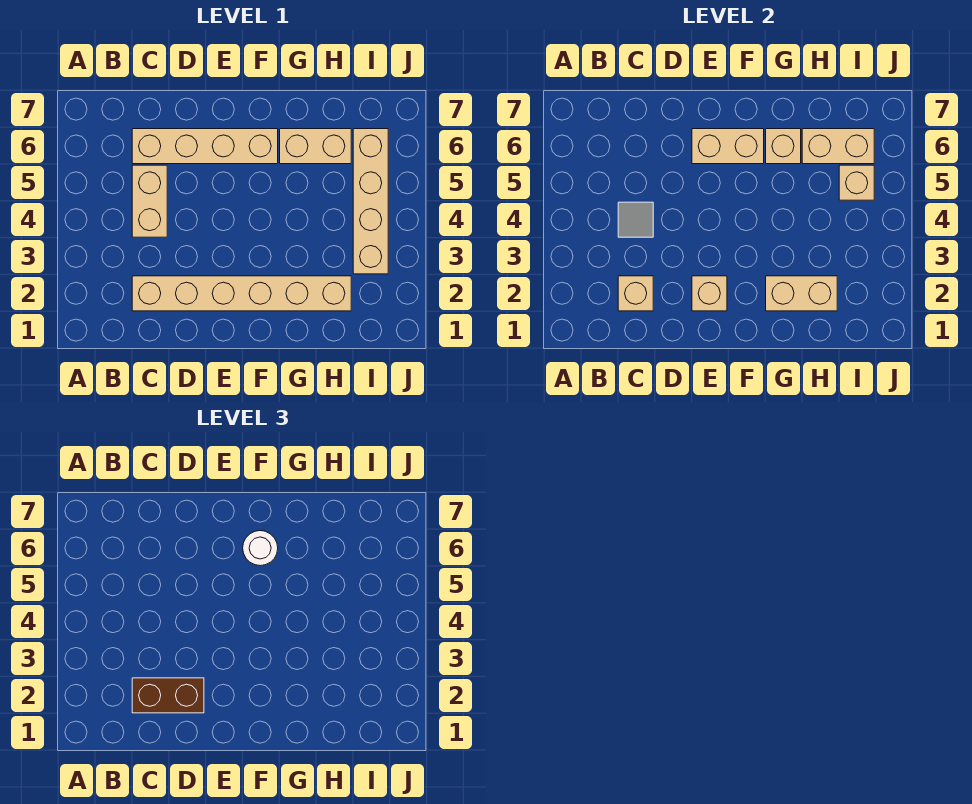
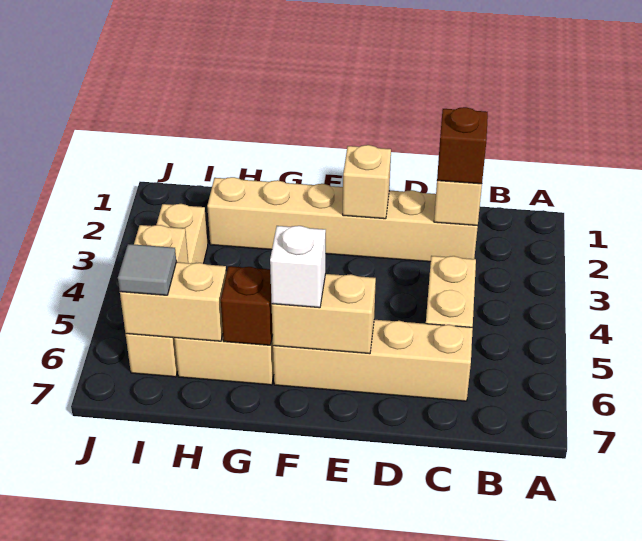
brown 1x2 brick [132,678,204,713] -> brown 1x1 brick [437,107,488,184]
grey 1x1 tile [618,202,653,237] -> grey 1x1 tile moved to [118,244,176,295]
white 1x1 round brick [243,531,278,566] -> white 1x1 brick [270,226,326,308]
tan 1x2 brick [766,276,837,311] -> none
tan 1x1 brick [766,129,801,164] -> brown 1x1 brick [221,266,273,345]

